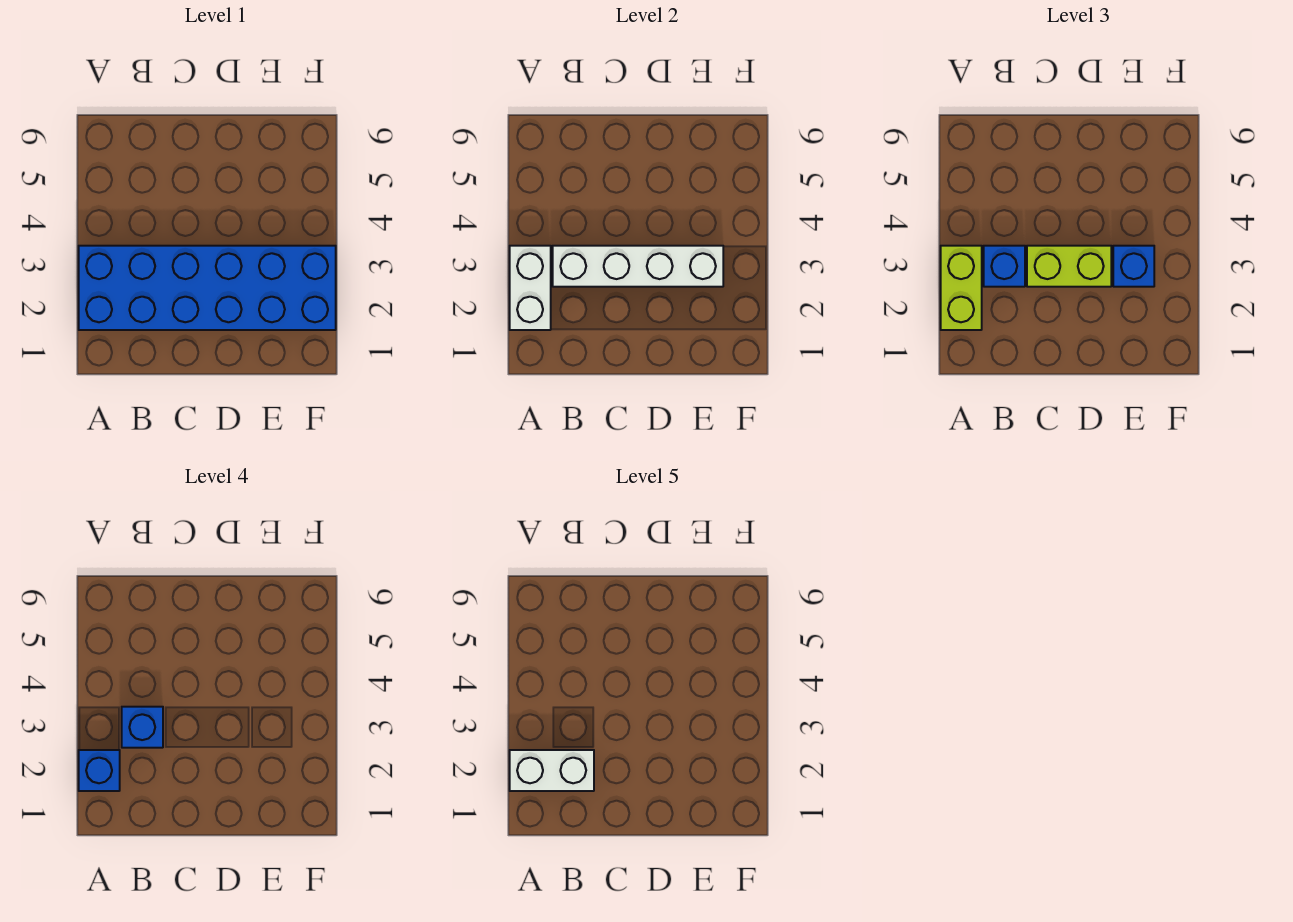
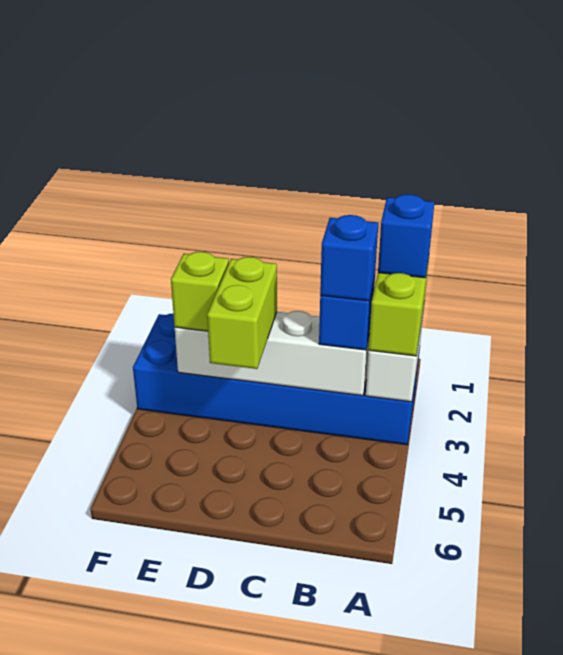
white 1x2 brick [510,750,594,791] -> none
lime 1x2 brick [1027,246,1111,287] -> lime 1x2 brick turned to [207,257,277,369]
blue 1x1 brick [1113,246,1154,287] -> lime 1x1 brick [171,252,229,331]

